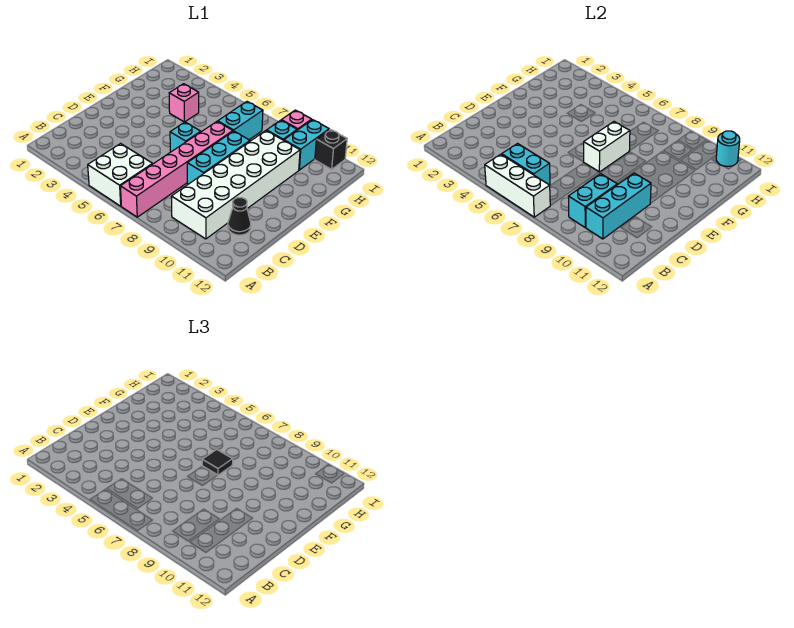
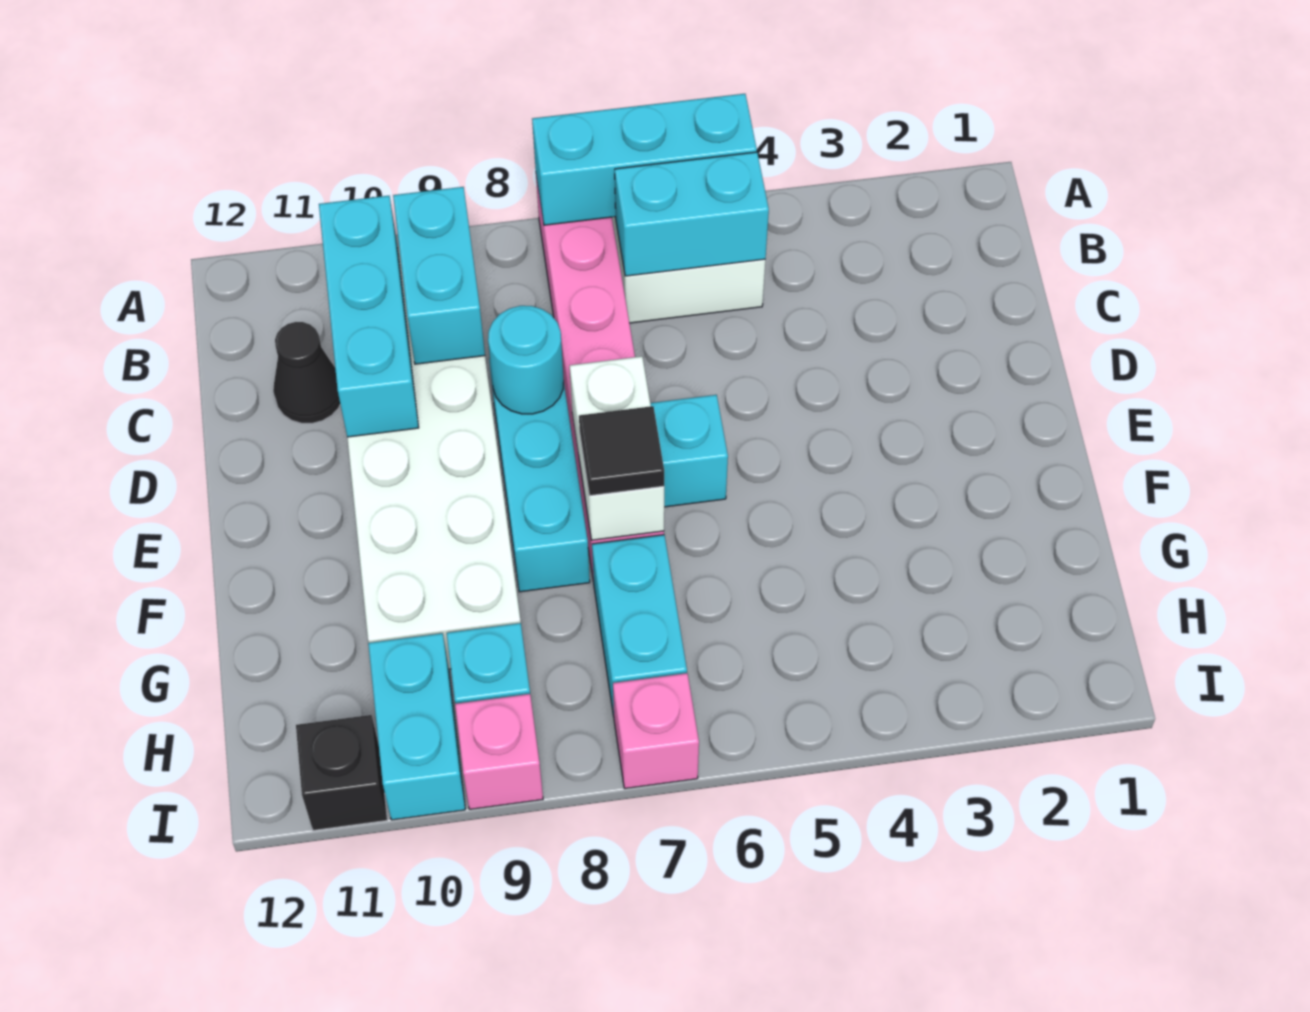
white 1x3 brick [485,154,550,217] -> cyan 1x3 brick [532,94,757,225]
pink 1x1 brick [169,84,199,122] -> pink 1x1 brick moved to [613,673,699,788]
cyan 1x1 round brick [716,131,740,166] -> cyan 1x1 round brick moved to [488,306,564,414]

